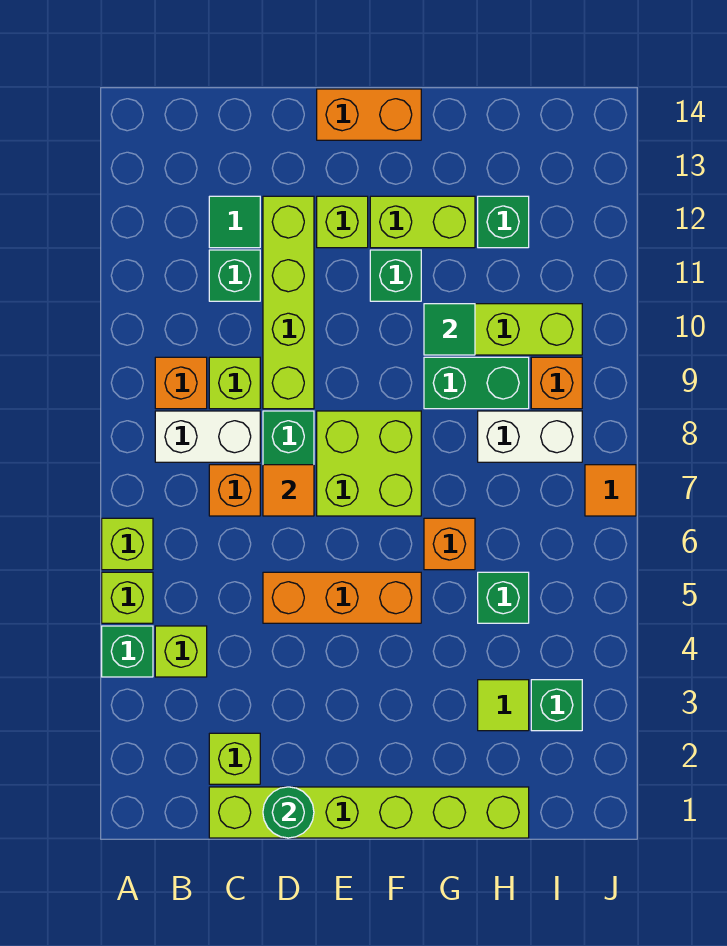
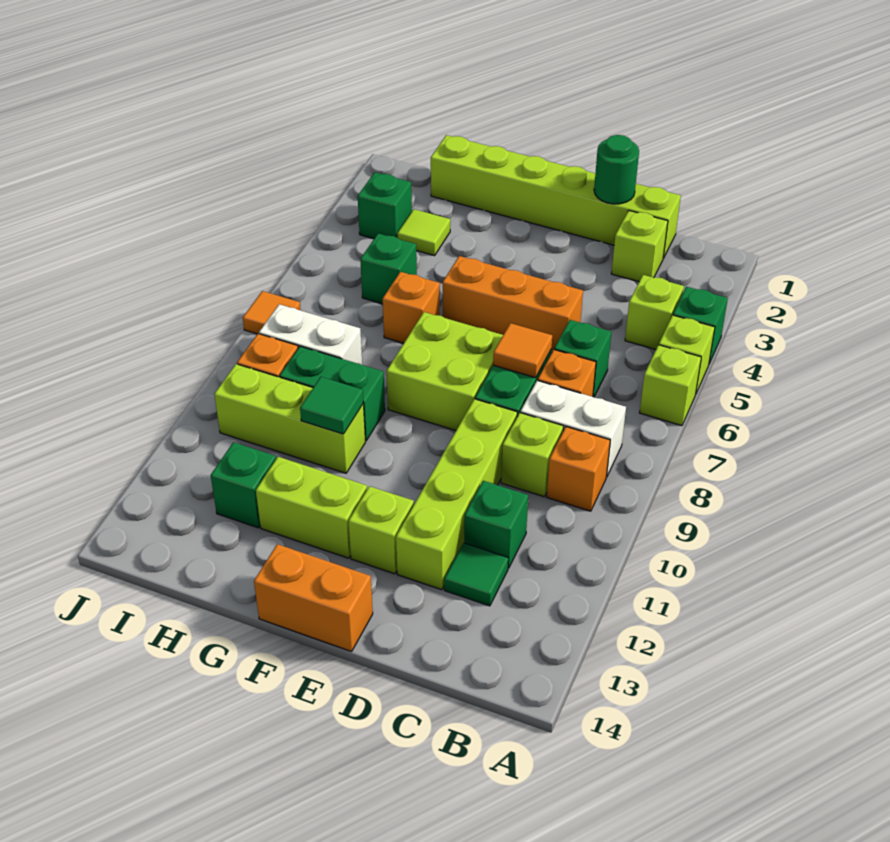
green 1x1 brick [370,250,421,301] -> green 1x1 brick moved to [554,320,611,397]

